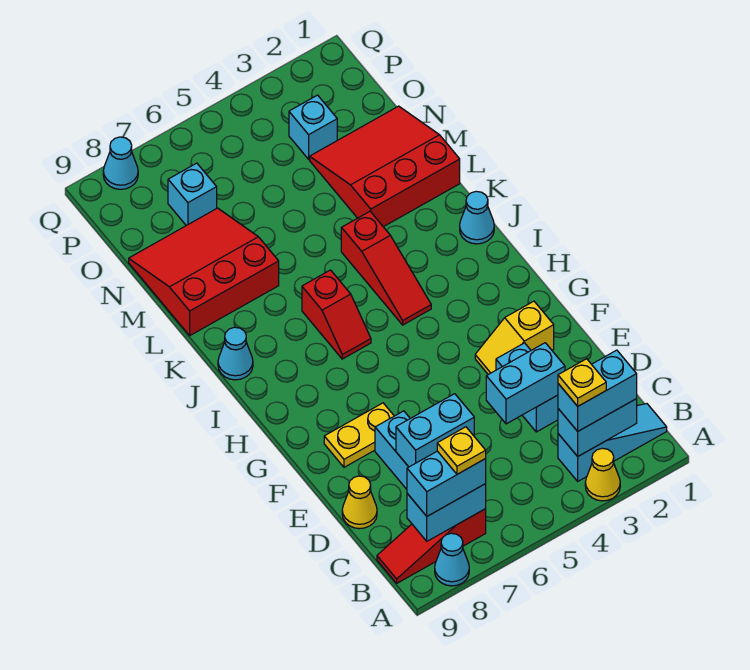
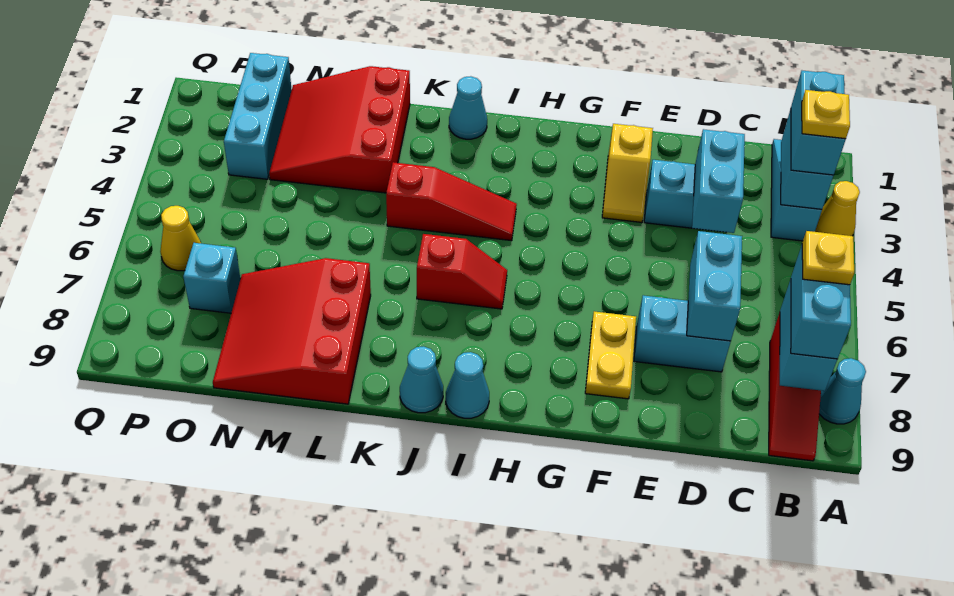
yellow 1x1 cone [342,476,377,529] -> yellow 1x1 cone moved to [160,206,201,271]
cyan 1x1 brick [289,95,337,159] -> cyan 1x3 brick [224,53,292,179]
cyan 1x1 cone [103,137,138,189] -> cyan 1x1 cone moved to [446,352,489,418]

